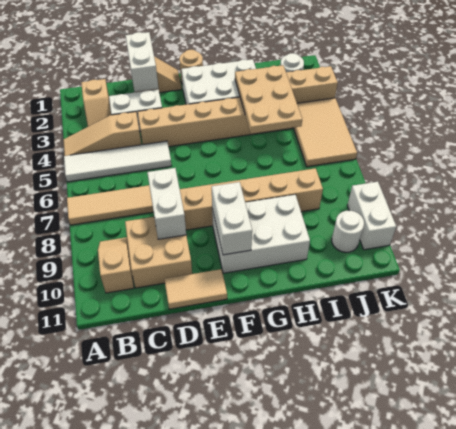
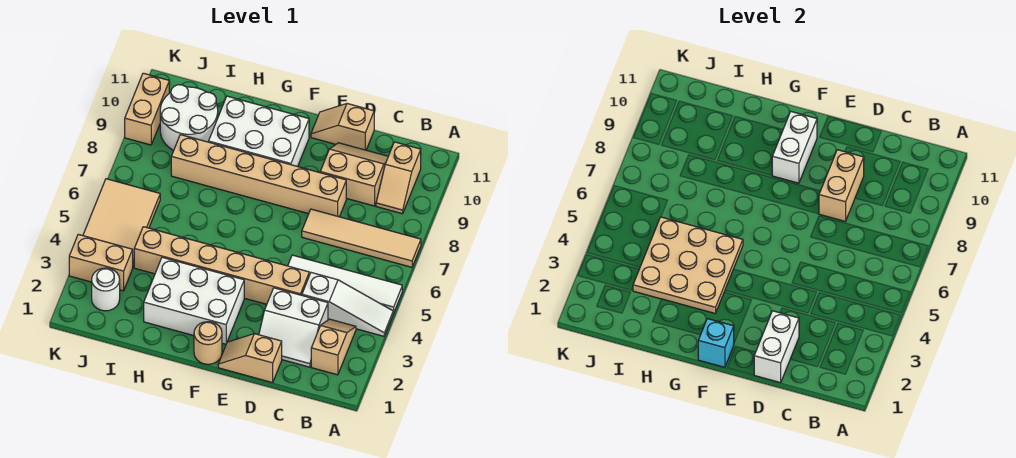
tan 1x3 slope [63,112,141,156] -> white 1x3 slope [302,273,393,336]
tan 2x2 brick [125,217,192,288] -> tan 2x2 slope [320,143,388,206]
white 1x2 brick [147,168,186,239] -> tan 1x2 brick [819,150,864,221]
tan 1x2 tile [164,269,227,309] -> tan 1x2 slope [311,104,374,150]
none -> cyan 1x1 brick [698,319,734,367]
tan 2x3 plate [235,65,302,134] -> tan 3x3 plate [633,217,743,313]
white 1x1 round brick [332,211,364,252] -> white 2x2 round brick [160,85,218,150]
white 1x2 brick [347,182,396,250] -> tan 1x2 brick [125,73,169,145]

